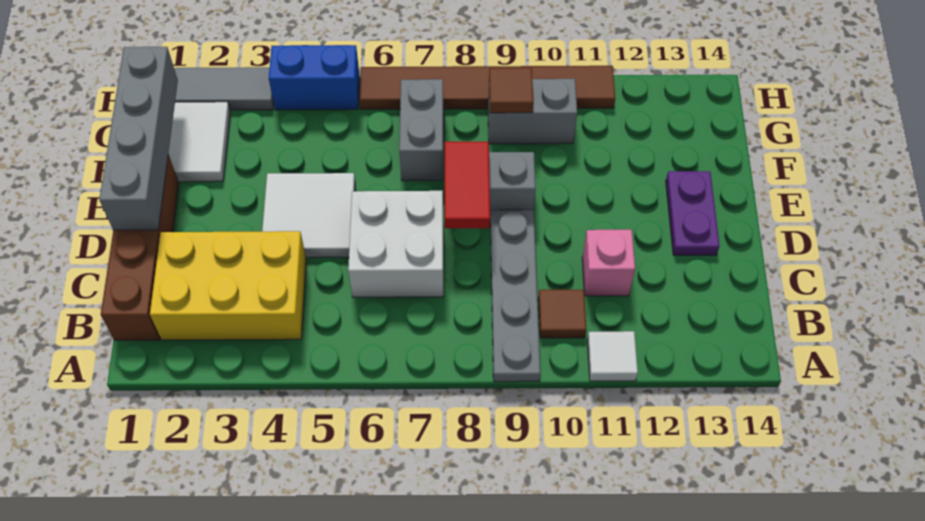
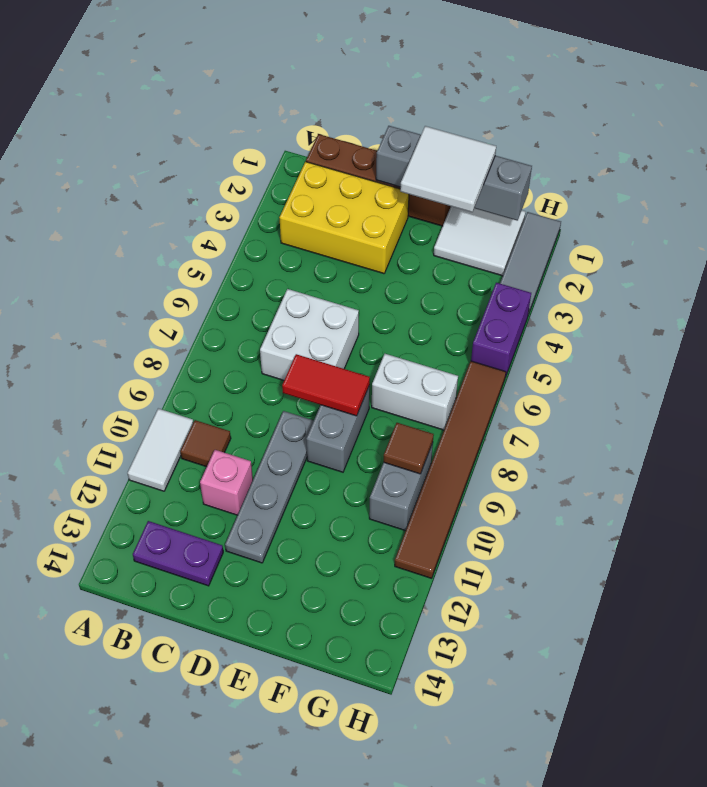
grey 1x4 plate [490,210,540,382] -> grey 1x4 plate turned to [225,411,314,563]
white 1x1 tile [587,331,638,381] -> white 1x2 tile [128,408,193,491]
yellow 2x3 brick [150,231,306,340] -> yellow 2x3 brick turned to [279,162,409,274]
white 2x2 tile [262,173,355,257] -> white 2x2 tile moved to [400,126,496,212]
purple 1x2 plate [666,171,720,255] -> purple 1x2 plate moved to [133,521,223,586]
grey 1x2 brick [399,79,444,181] -> white 1x2 brick [372,354,458,430]
blue 1x2 brick [269,45,360,110] -> purple 1x2 brick [471,283,531,377]

